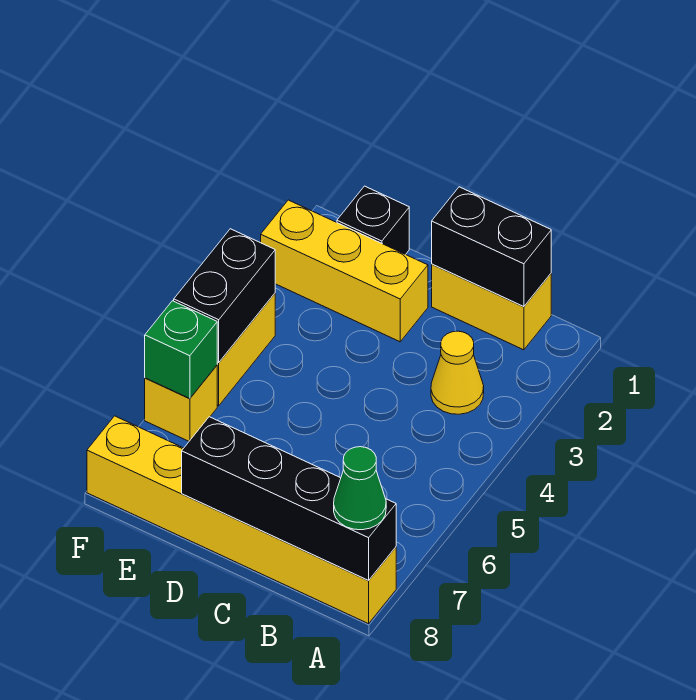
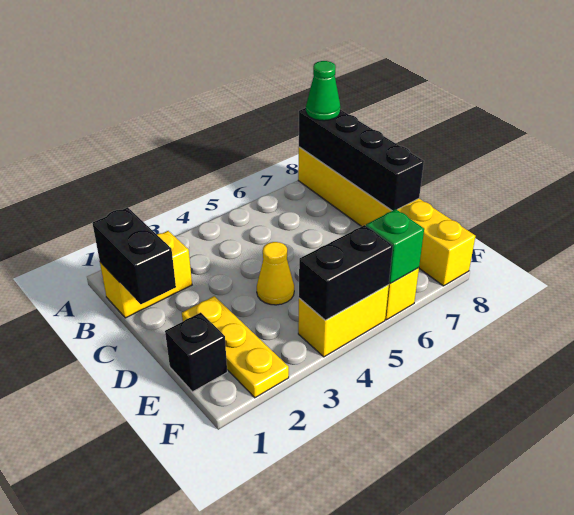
yellow 1x2 brick [432,264,551,350] -> yellow 1x2 brick turned to [100,231,192,318]
yellow 1x1 cone [431,331,484,414] -> yellow 1x1 cone moved to [257,242,294,305]
yellow 1x3 brick [261,200,428,342] -> yellow 1x3 plate [182,296,289,398]

